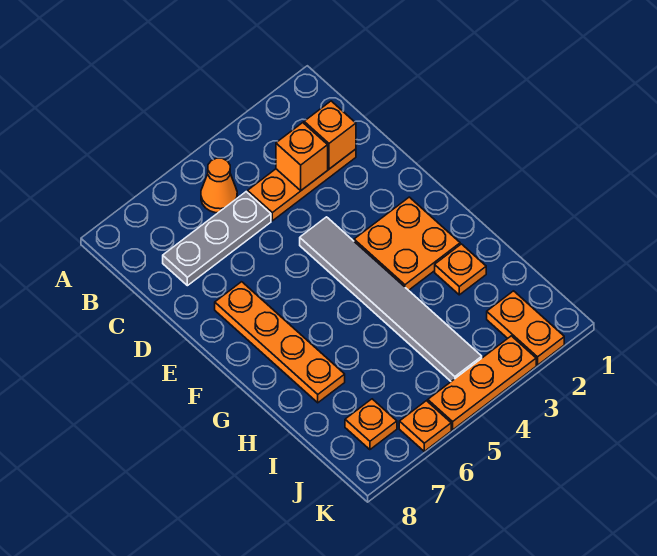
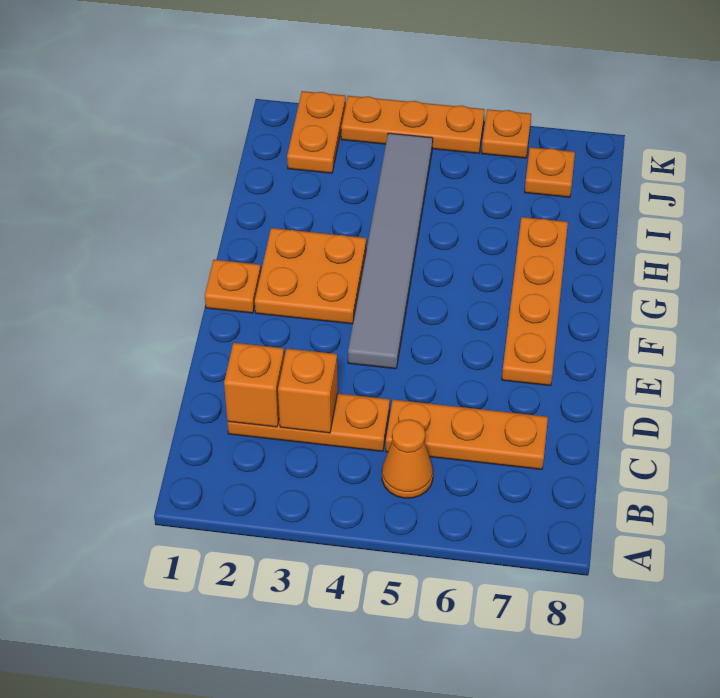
grey 1x3 plate [163,192,271,286] -> orange 1x3 plate [386,400,548,469]
orange 1x1 plate [435,244,486,295] -> orange 1x1 plate moved to [205,260,261,313]

